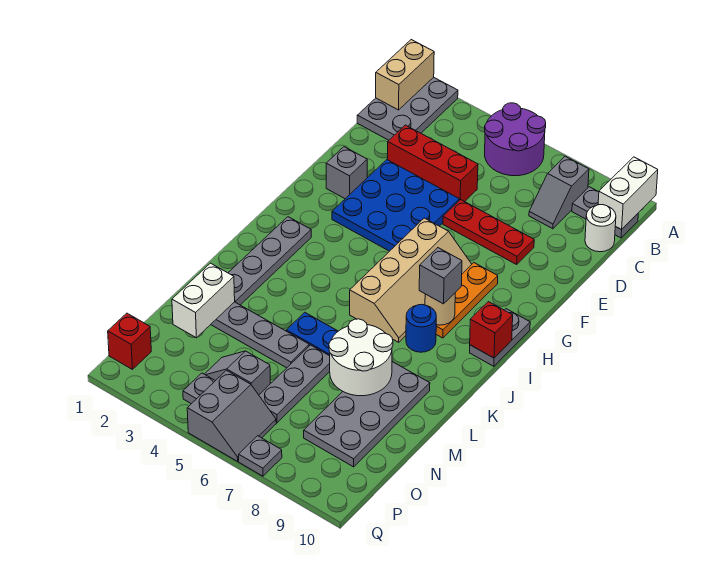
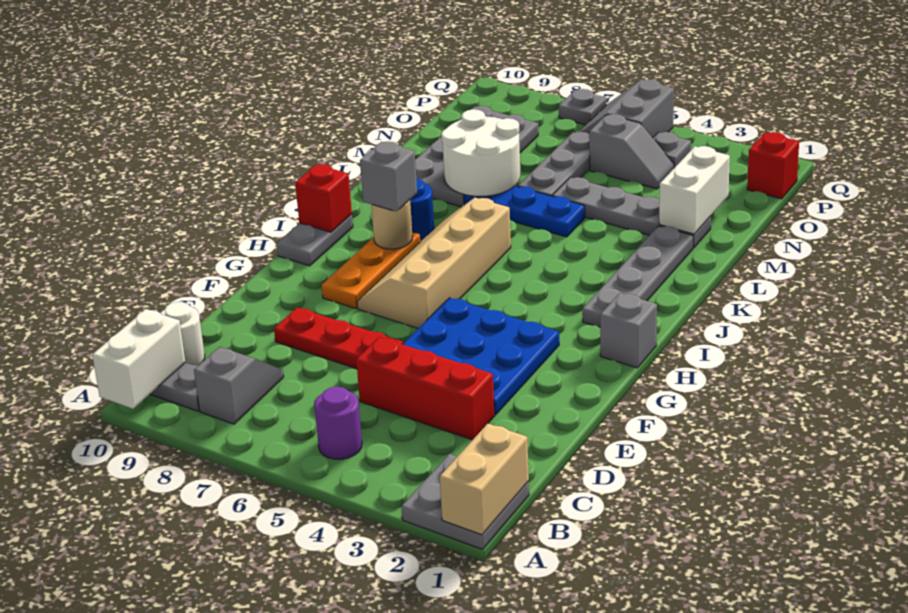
grey 2x3 plate [357,77,458,140] -> grey 2x2 plate [401,454,529,549]
purple 2x2 round brick [485,103,546,176] -> purple 1x1 round brick [314,387,362,459]
grey 1x1 brick [326,147,367,199] -> grey 1x1 brick moved to [600,293,657,368]

